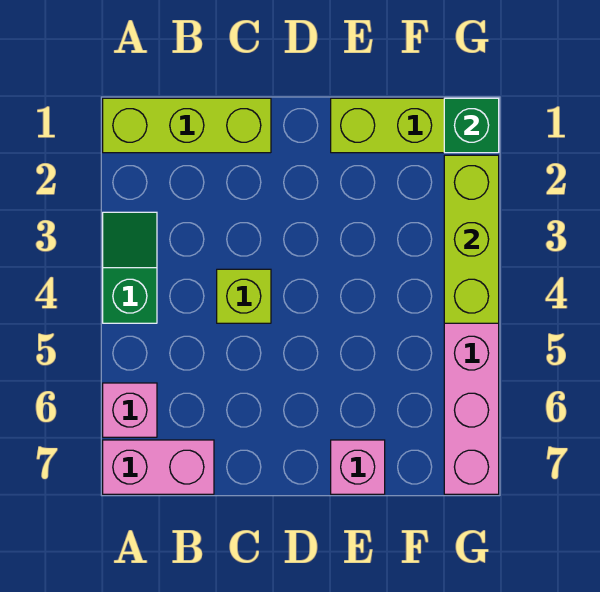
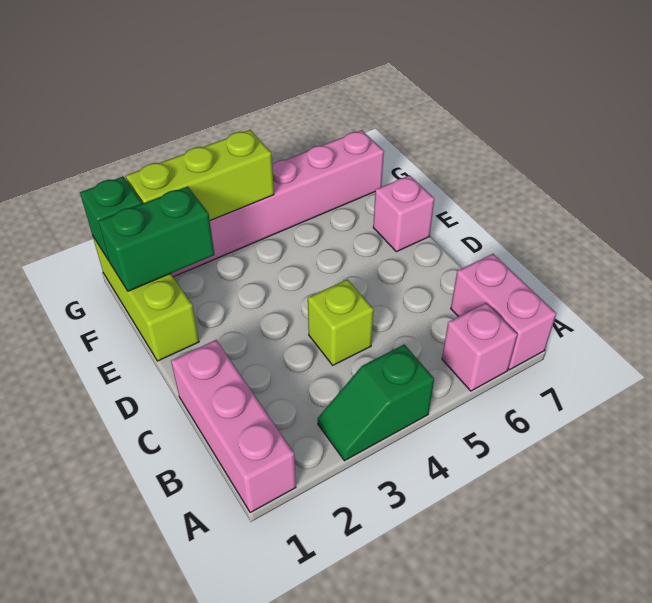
lime 1x3 brick [103,98,271,153] -> pink 1x3 brick [171,340,296,513]
none -> green 1x2 brick [98,187,215,291]

